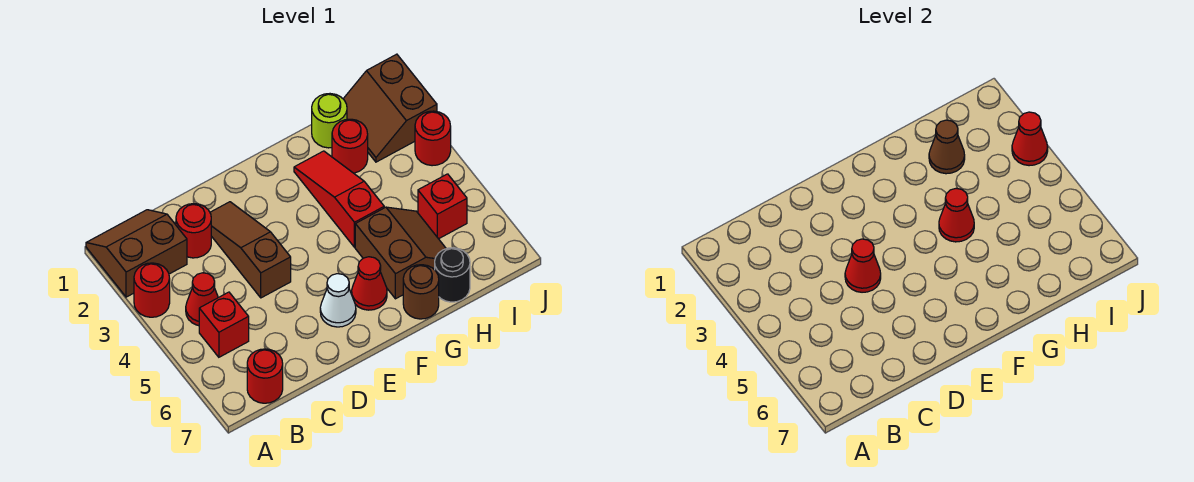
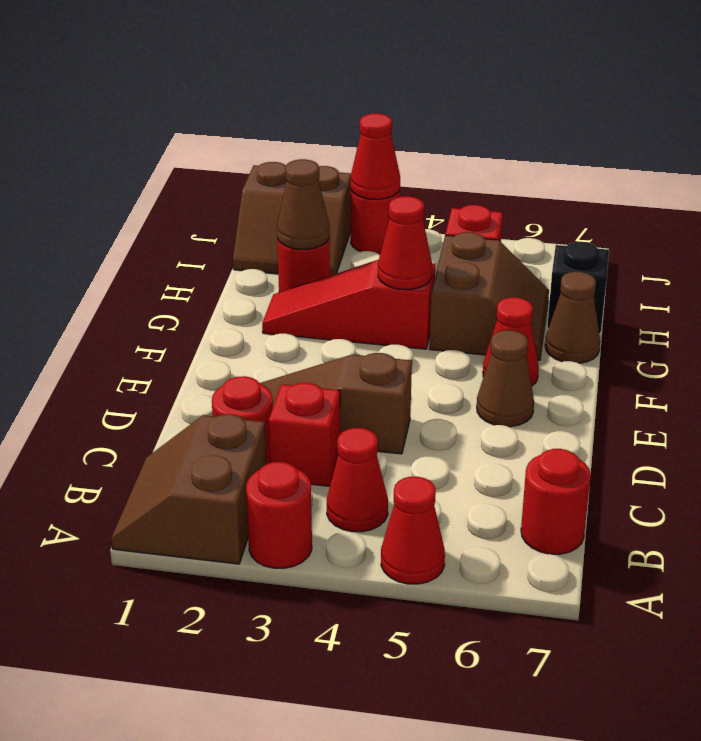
red 1x1 brick [199,292,249,357] -> red 1x1 brick moved to [269,383,340,486]
red 1x1 cone [845,239,881,292] -> red 1x1 cone moved to [381,477,445,584]
white 1x1 cone [320,274,356,327] -> brown 1x1 cone [477,330,534,427]
brown 2x2 slope [355,207,446,299] -> brown 2x2 slope turned to [429,232,549,360]
brown 1x1 round brick [403,265,439,319] -> brown 1x1 cone [545,272,600,363]
lime 1x1 round brick [312,94,347,148] -> none
black 1x1 round brick [435,248,470,302] -> black 1x1 brick [547,242,609,334]

